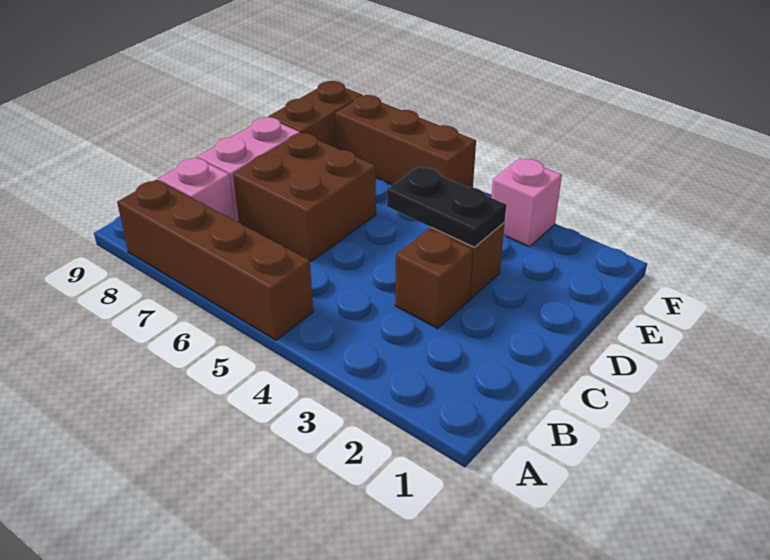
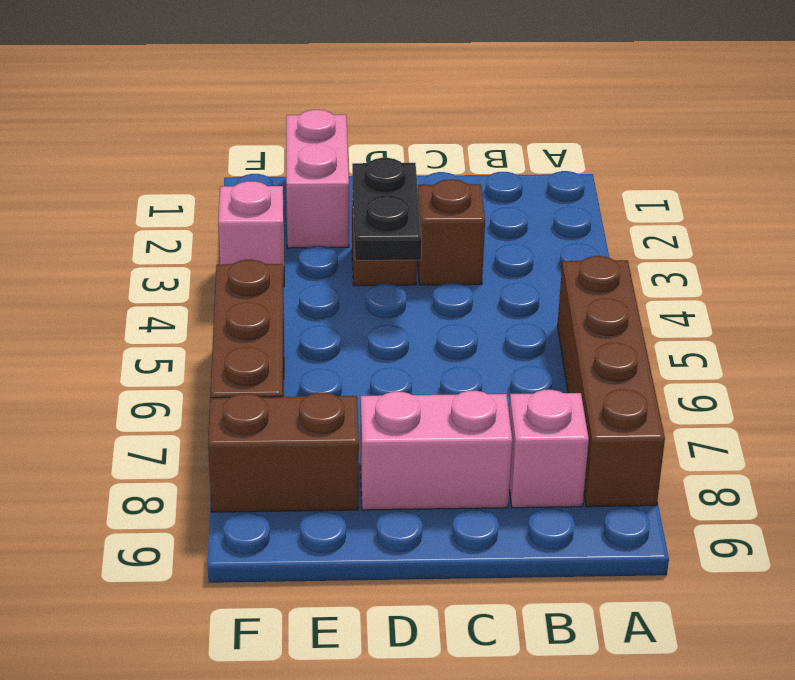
brown 2x2 brick [233,133,376,261] -> none
none -> pink 1x2 brick [286,110,349,248]

